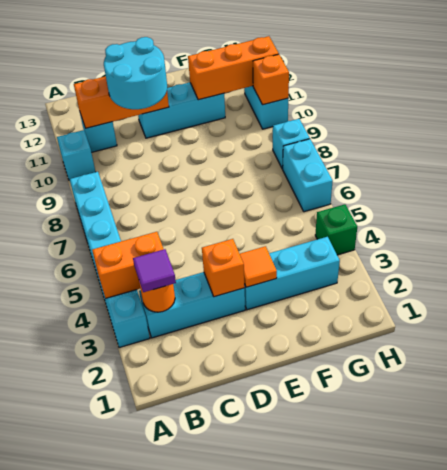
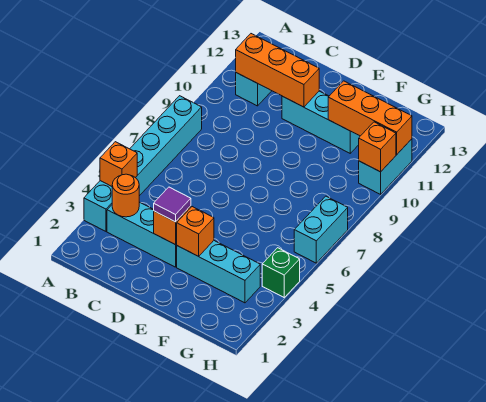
orange 1x2 brick [92,232,164,298] -> orange 1x1 brick [100,142,137,186]
cyan 1x1 brick [57,130,96,180] -> none
purple 1x1 tile [133,249,176,292] -> purple 1x1 tile moved to [154,187,191,222]
cyan 2x2 round brick [104,37,167,109] -> none
orange 1x1 tile [240,246,277,287] -> orange 1x1 brick [177,207,214,256]
cyan 1x1 brick [273,119,310,169] -> none

